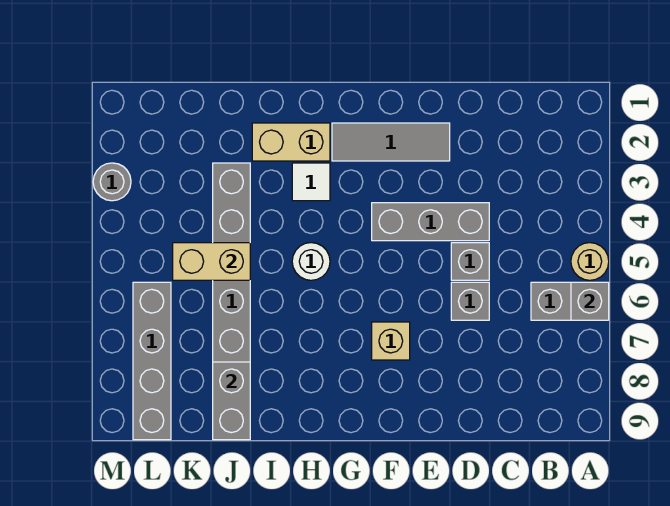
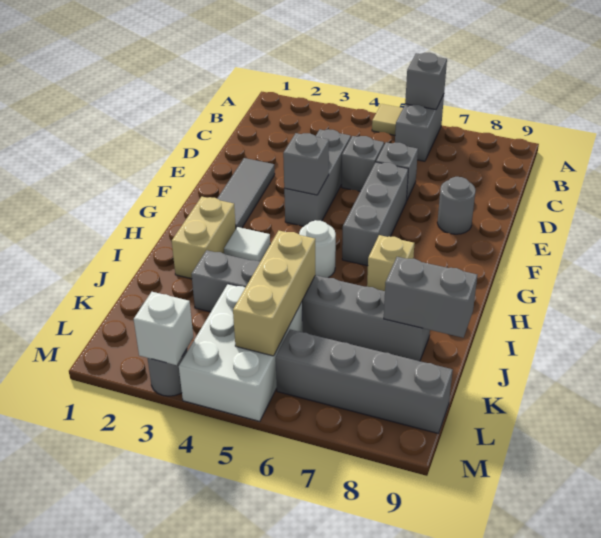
tan 1x1 round brick [571,243,609,280] -> tan 1x1 tile [372,104,403,135]
none -> grey 1x3 brick [342,162,408,266]
none -> grey 1x1 round brick [437,177,476,234]
none -> grey 1x1 brick [283,133,329,195]
tan 1x1 brick [372,322,410,360] -> tan 1x1 brick moved to [367,235,414,291]
tan 1x2 brick [173,243,250,280] -> tan 1x3 brick [233,231,315,356]
none -> white 2x3 brick [179,284,302,421]
none -> white 1x1 brick [134,292,193,365]

